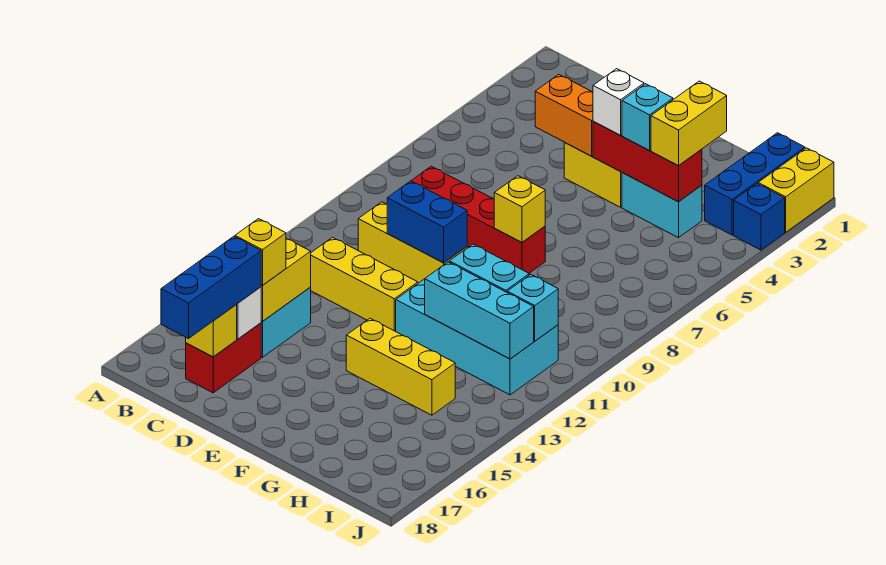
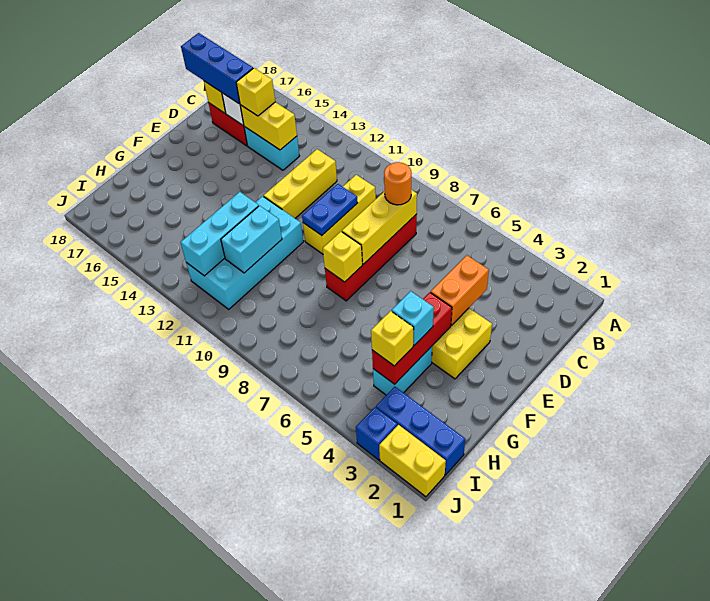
none -> orange 1x1 round brick [384,162,411,205]
blue 1x2 brick [387,181,467,263] -> blue 1x2 plate [302,184,357,235]
white 1x1 brick [593,69,644,135] -> none
yellow 1x3 brick [346,318,455,415] -> yellow 1x3 brick moved to [342,190,417,264]
yellow 1x2 brick [651,81,727,166] -> yellow 1x1 brick [371,311,414,366]
cyan 1x1 brick [507,274,558,341] -> none

